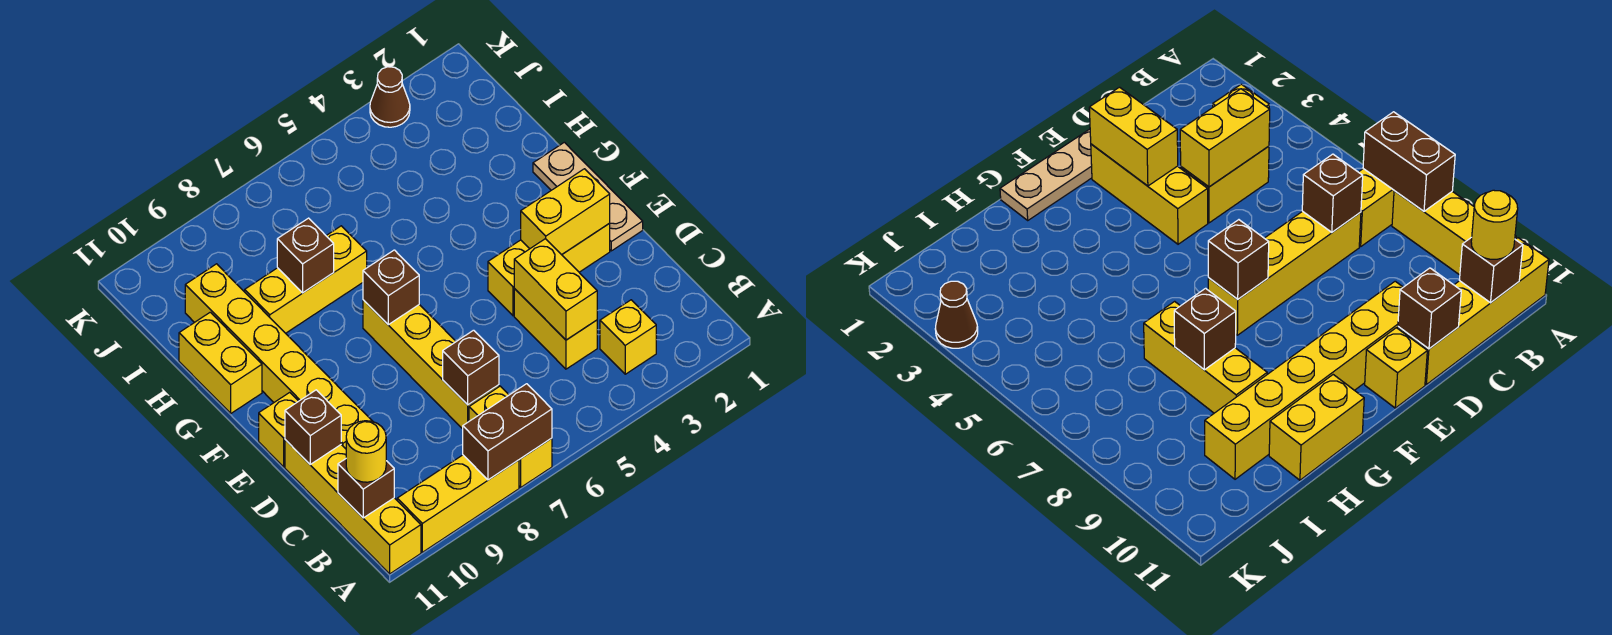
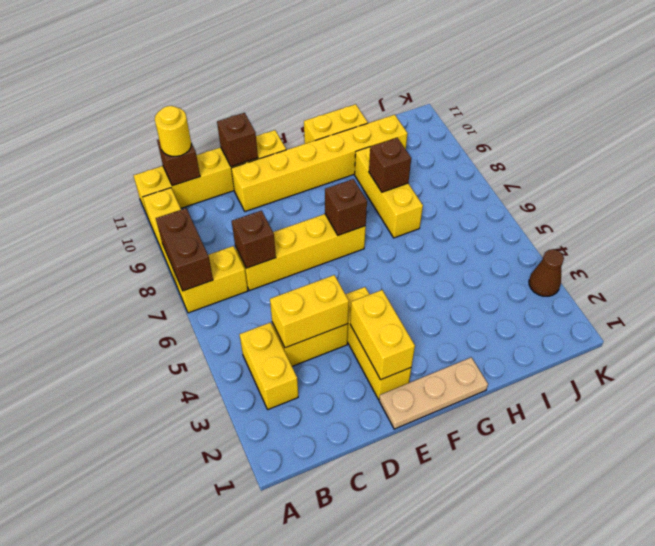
yellow 1x1 brick [600,300,656,374] -> yellow 1x2 brick [239,323,298,409]

